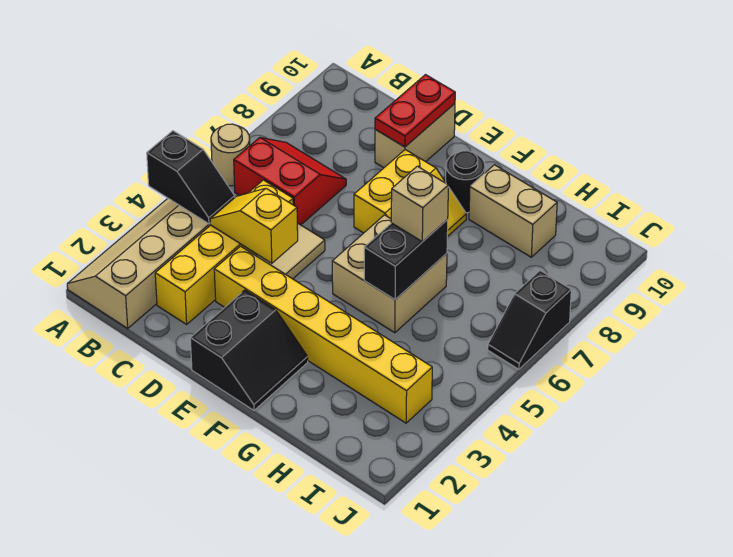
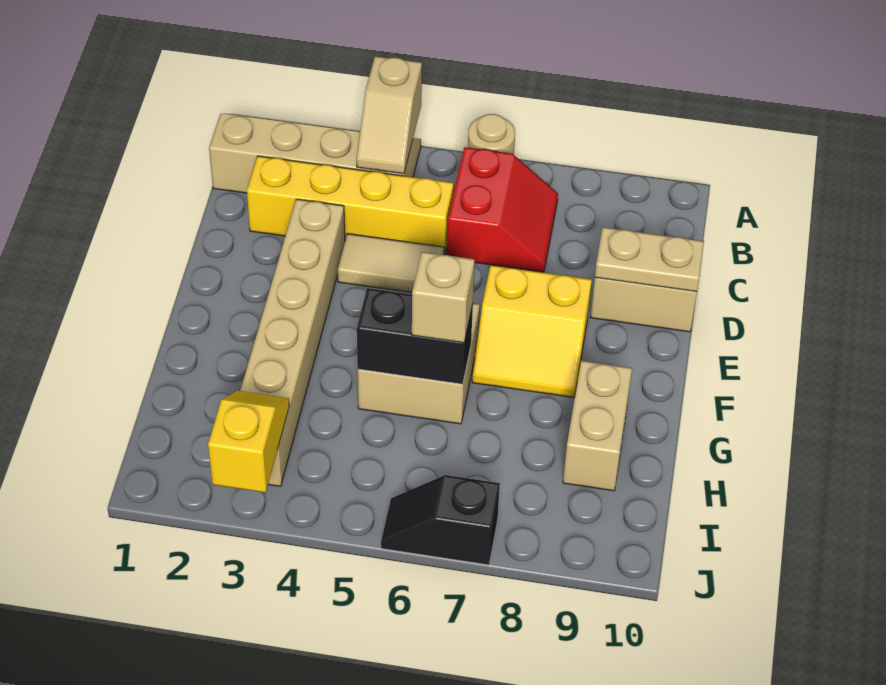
black 1x2 slope [147,131,235,224] -> tan 1x2 slope [357,56,422,174]
yellow 1x2 slope [210,188,298,263] -> yellow 1x2 slope moved to [208,391,289,493]
yellow 1x6 brick [214,246,432,423] -> tan 1x6 brick [240,199,345,486]
red 1x2 plate [375,75,455,147] -> tan 1x2 plate [595,227,704,292]
black 2x2 slope [190,290,308,410] -> none
black 1x1 round brick [446,151,485,213] -> none

